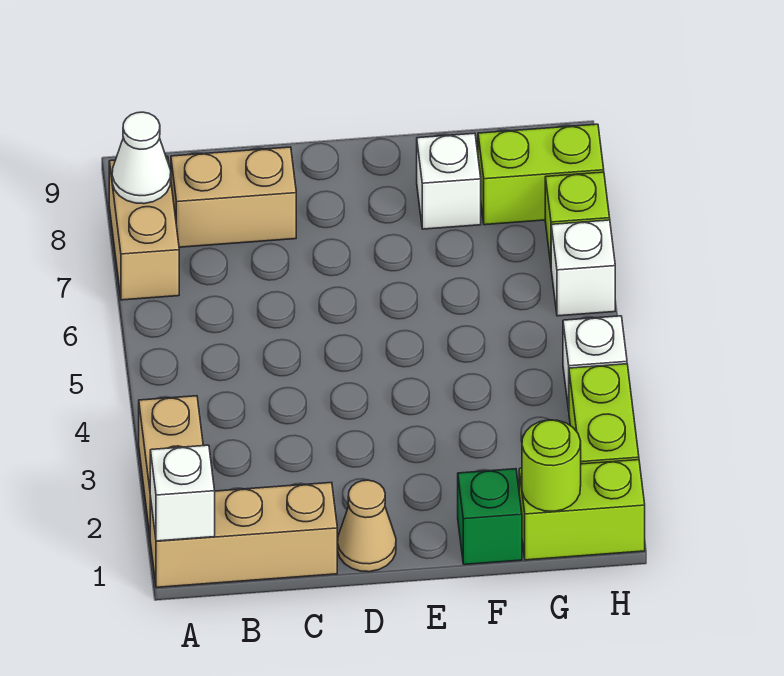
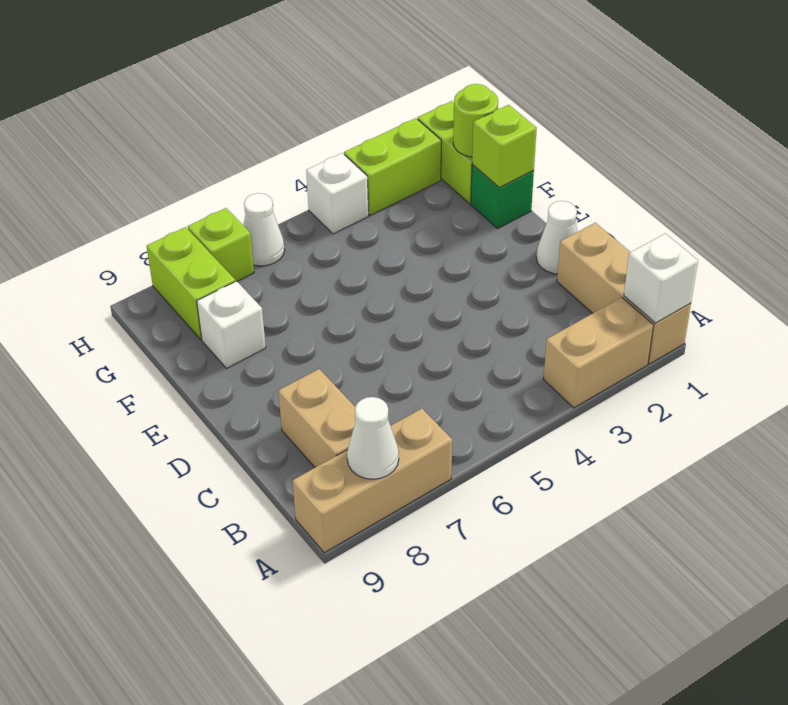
tan 1x2 brick [109,156,179,300] -> tan 1x3 brick [293,409,452,553]
tan 1x1 cone [338,480,396,572] -> white 1x1 cone [536,201,577,274]
none -> lime 1x1 brick [472,105,537,188]
white 1x1 brick [551,220,615,316] -> white 1x1 cone [243,193,285,266]

